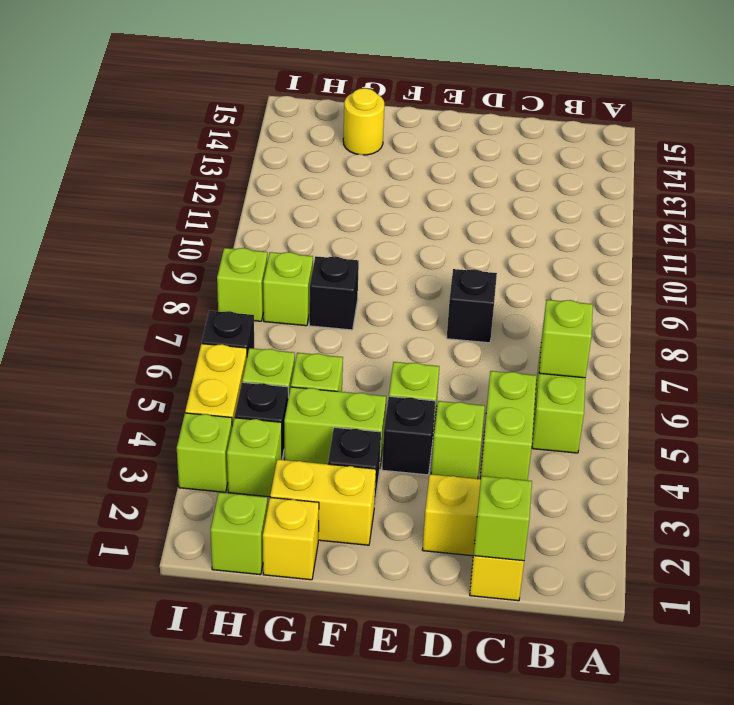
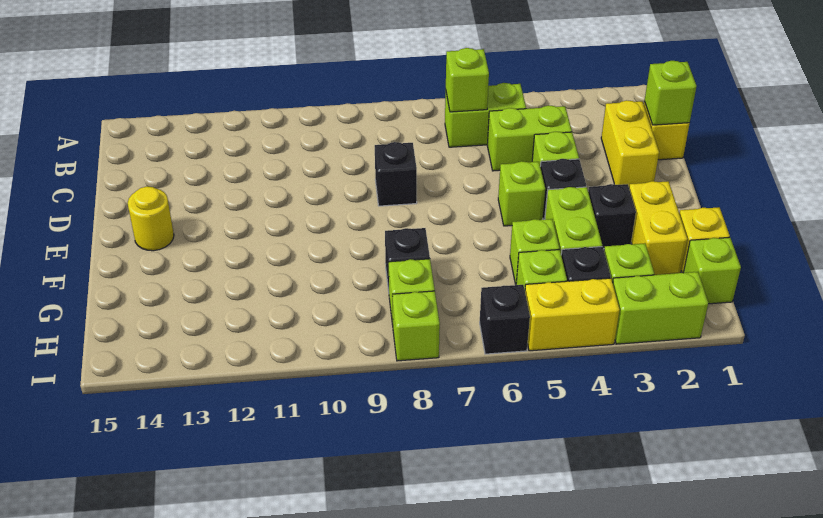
yellow 1x1 round brick [343,88,384,155] -> yellow 1x1 round brick moved to [128,186,174,251]
lime 1x1 brick [177,413,232,492] -> lime 1x2 brick [613,272,708,344]

